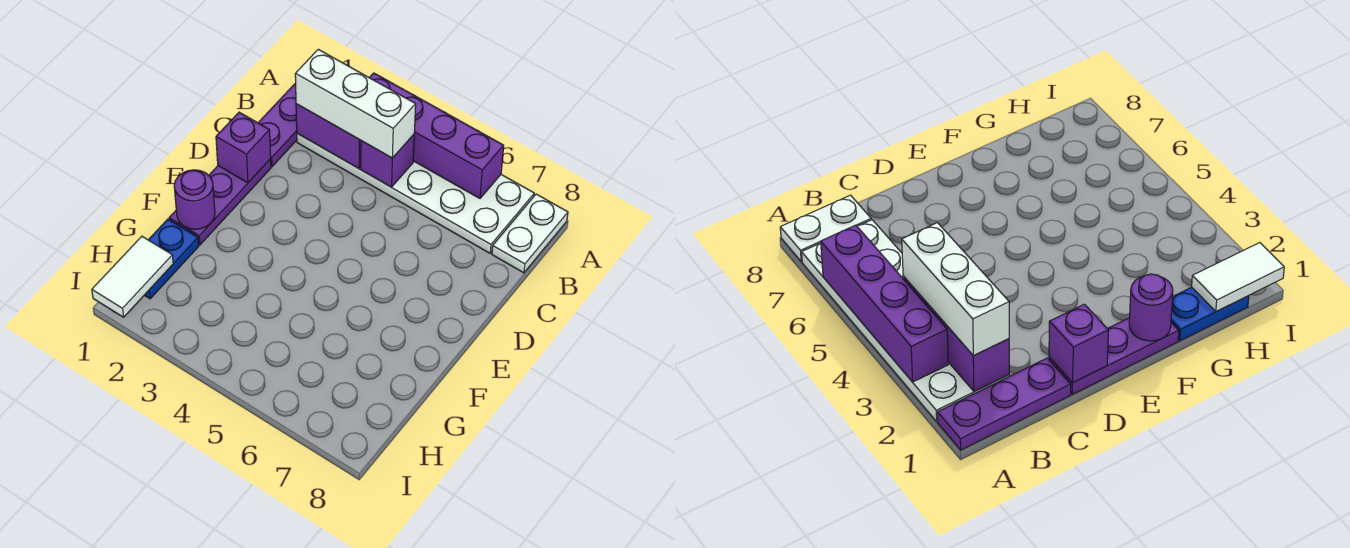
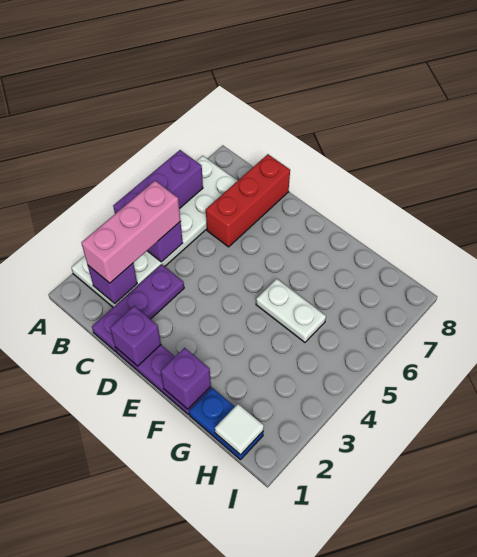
purple 1x3 plate [258,83,297,167] -> purple 1x3 plate turned to [92,264,184,351]
purple 1x4 brick [369,73,504,198] -> purple 1x3 brick [113,150,203,214]
white 1x2 plate [492,194,568,273] -> white 1x2 plate moved to [256,279,326,342]
purple 1x2 brick [296,104,361,169] -> purple 1x1 brick [88,264,137,303]
white 1x3 brick [295,49,416,158] -> pink 1x3 brick [81,181,180,283]
none -> red 1x3 brick [206,154,290,247]
purple 1x1 round brick [174,170,215,229] -> purple 1x1 brick [161,348,211,409]
white 1x2 tile [92,236,173,317] -> white 1x1 tile [215,404,264,455]

